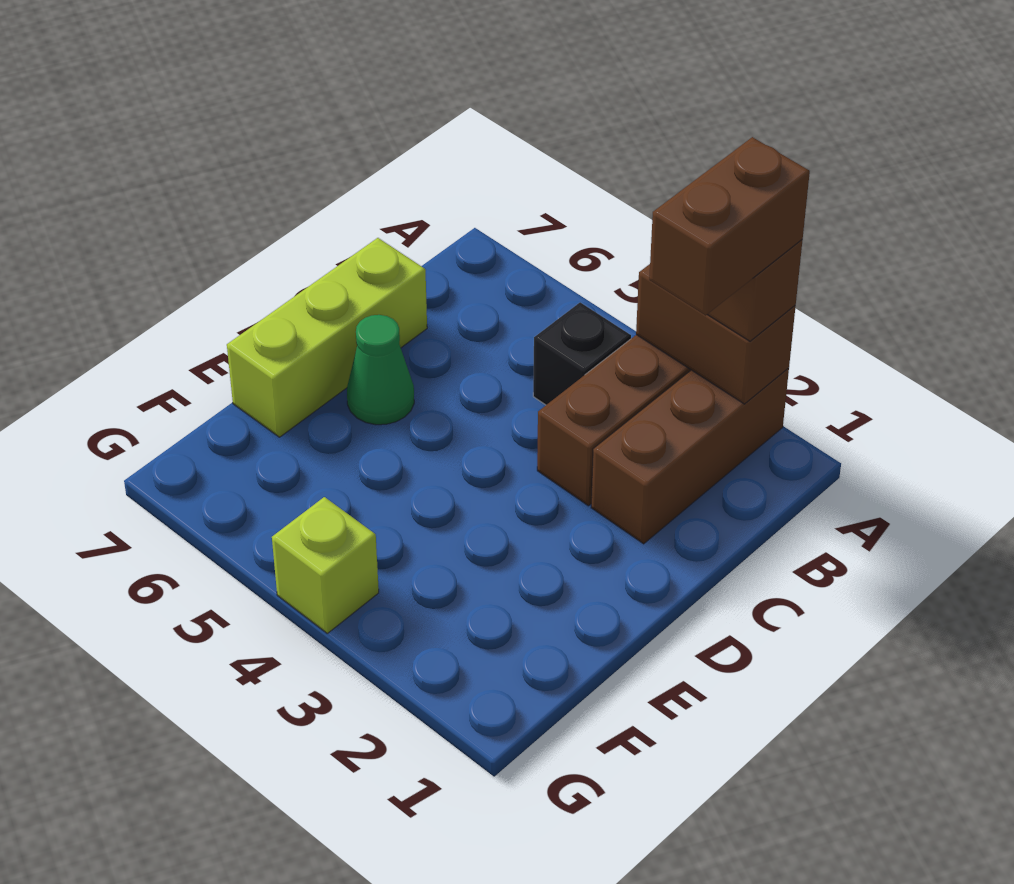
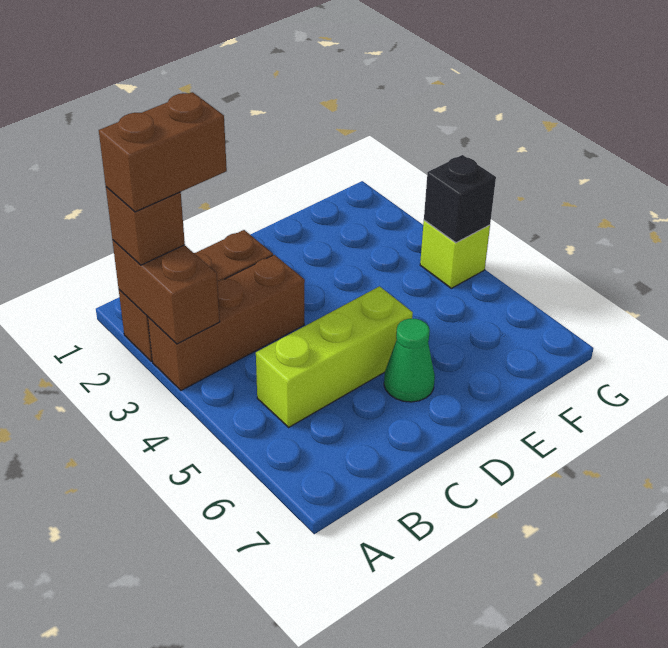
black 1x1 brick [533,302,631,405] -> black 1x1 brick moved to [424,155,496,243]
lime 1x3 brick [227,238,427,437] -> lime 1x3 brick moved to [256,286,413,427]

